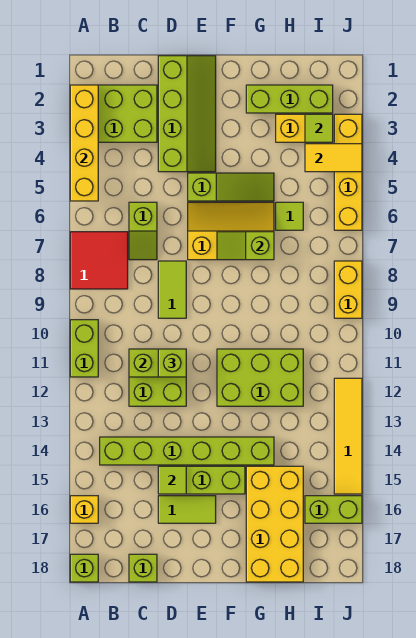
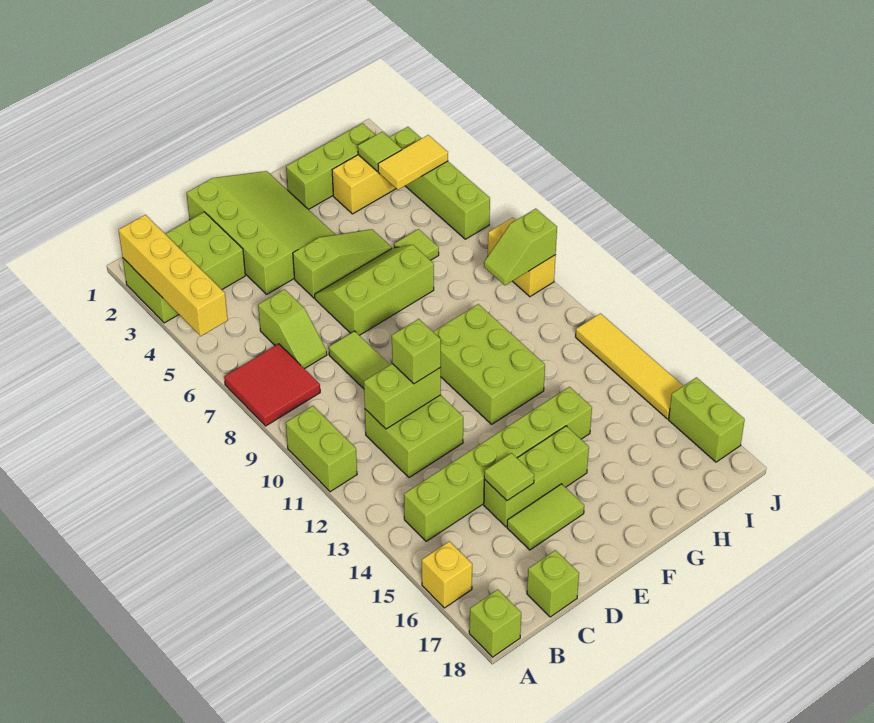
lime 2x4 slope [158,56,216,172] -> lime 3x4 slope [187,171,335,294]
yellow 2x3 slope [188,202,274,260] -> lime 2x3 slope [315,245,434,335]
lime 1x2 slope [217,232,274,260] -> lime 1x2 slope moved to [484,209,557,285]
lime 2x3 brick [217,349,303,406] -> lime 2x3 brick turned to [434,304,545,424]
yellow 2x4 brick [246,466,303,582] -> none
lime 1x2 brick [305,496,362,523] -> lime 1x2 brick turned to [669,377,745,462]
yellow 1x4 brick [334,114,362,230] -> lime 1x4 brick [389,127,490,239]

